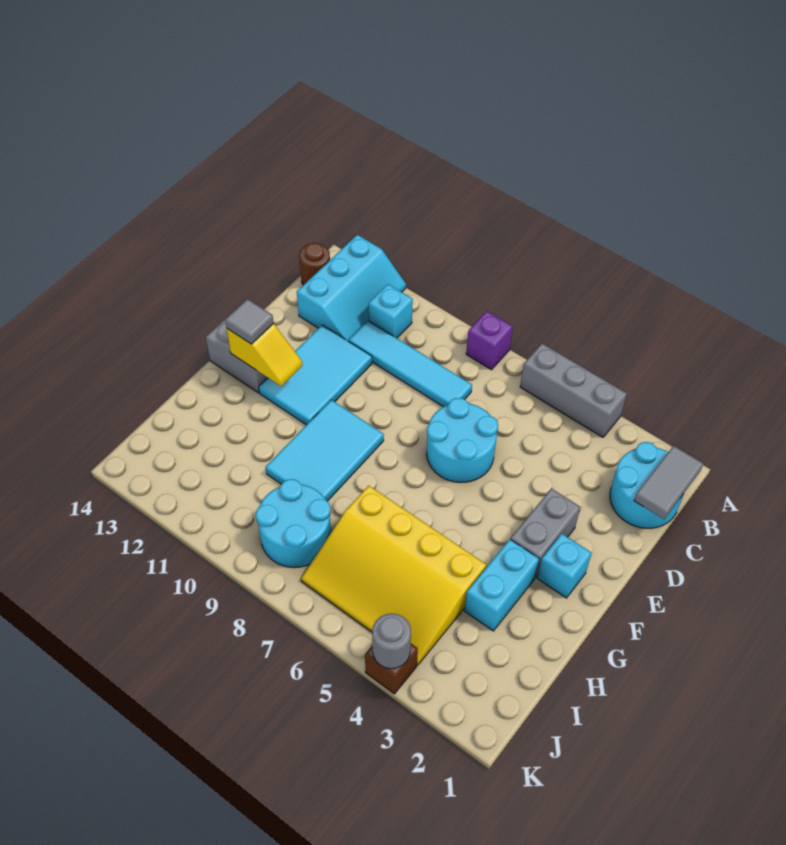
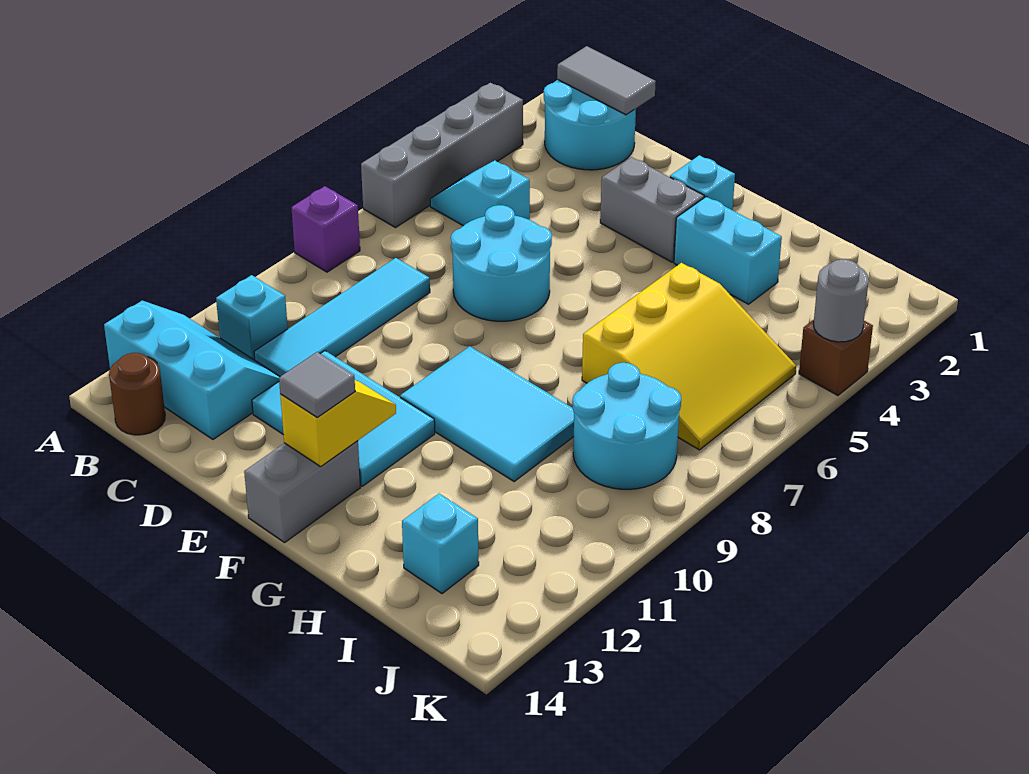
grey 1x3 brick [520,344,627,437] -> grey 1x4 brick [361,83,523,228]
none -> cyan 1x2 slope [430,160,530,226]
yellow 3x4 slope [301,486,486,665] -> yellow 3x3 slope [582,263,796,450]
none -> cyan 1x1 brick [402,494,479,594]

